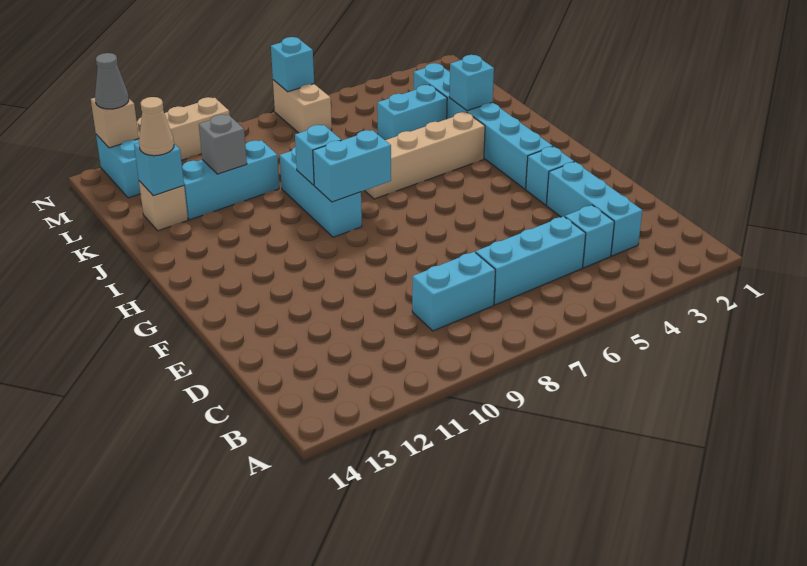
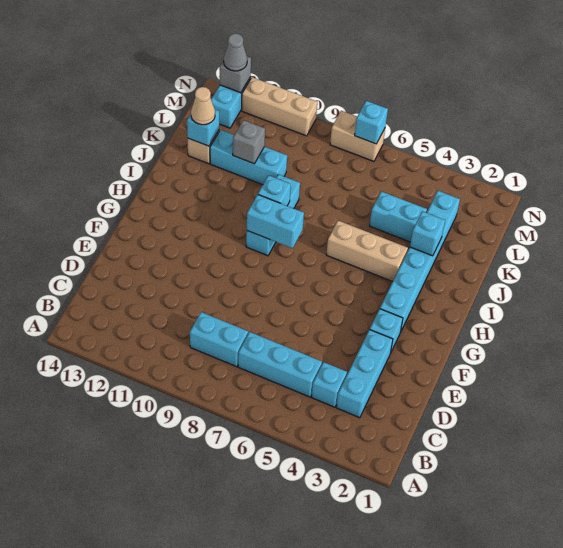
tan 1x4 brick [365,112,485,199] -> tan 1x3 brick [326,221,408,282]
tan 1x2 brick [273,80,332,133] -> tan 1x2 brick turned to [330,111,385,161]
tan 1x1 brick [91,98,139,148] -> grey 1x1 brick [220,56,251,93]

